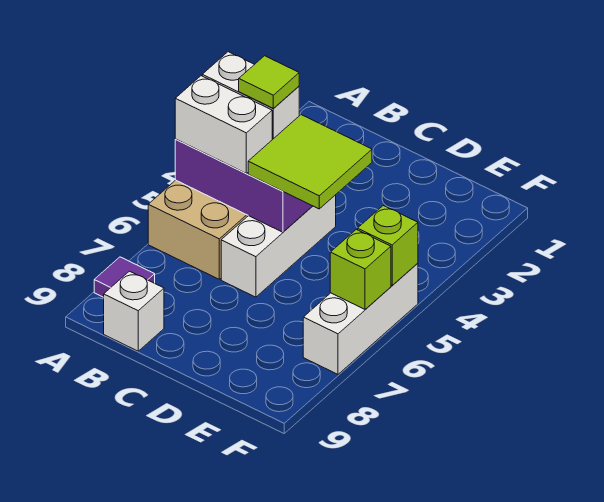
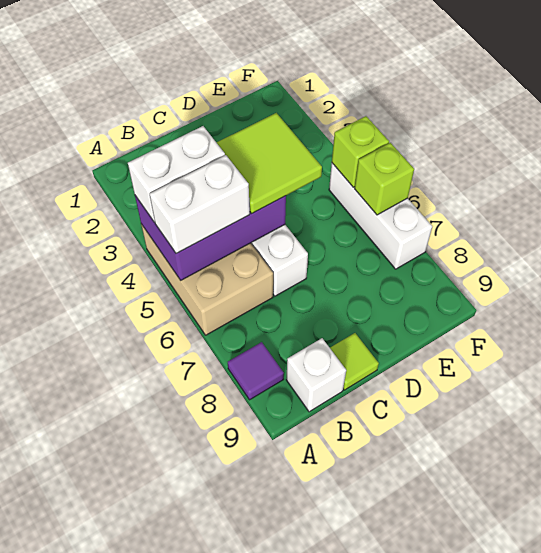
lime 1x1 tile [239,56,299,108] -> lime 1x1 tile moved to [330,333,379,390]

